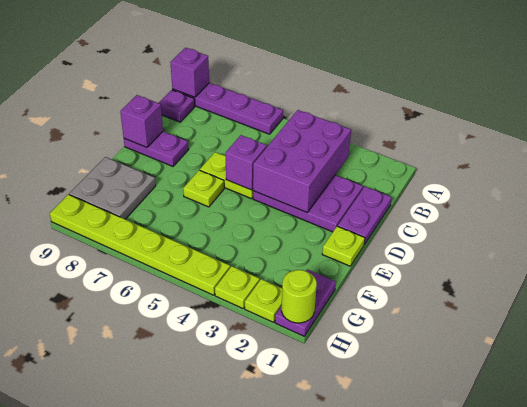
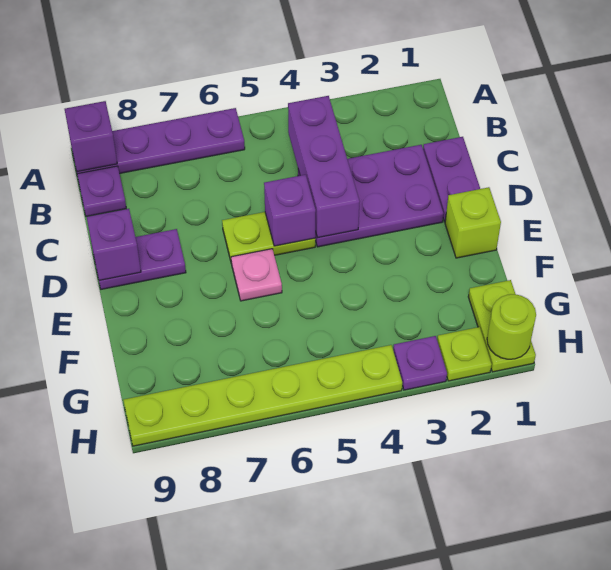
purple 2x3 brick [253,110,351,213] -> purple 1x3 brick [288,96,360,238]
lime 1x1 plate [322,226,365,266] -> lime 1x1 brick [445,187,501,258]
lime 1x1 plate [183,170,224,207] -> pink 1x1 plate [231,249,282,301]
grey 2x2 plate [69,157,156,219] -> none
purple 1x2 plate [275,269,336,336] -> lime 1x2 plate [468,280,536,372]
lime 1x1 plate [215,266,260,308] -> purple 1x1 plate [393,336,447,390]

